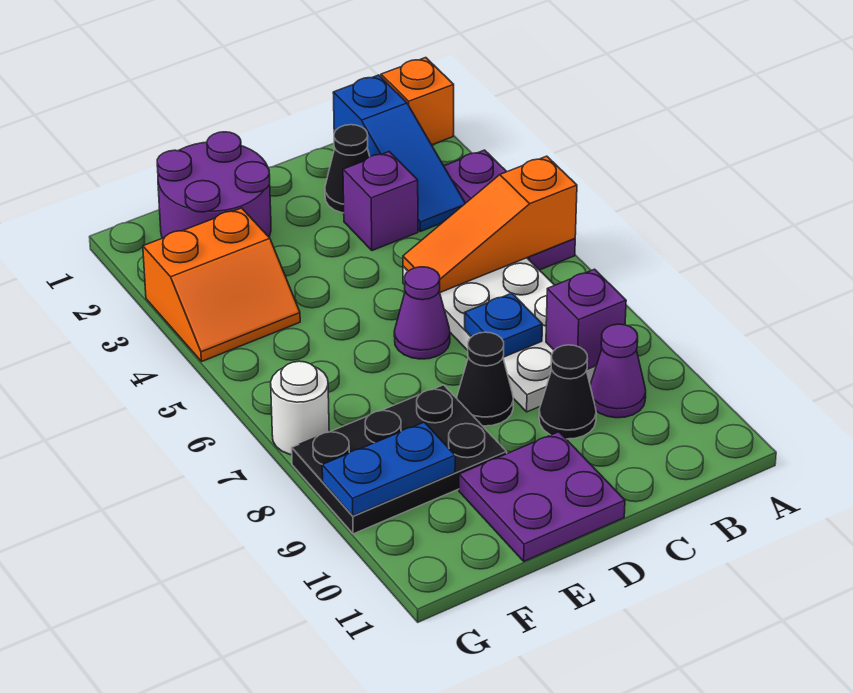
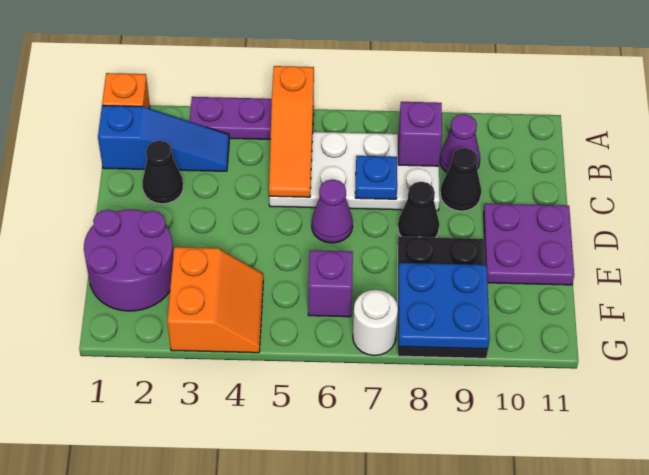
purple 1x1 brick [343,152,418,251] -> purple 1x1 brick moved to [308,250,353,317]
blue 1x2 plate [322,422,455,516] -> blue 2x2 plate [399,263,490,349]

